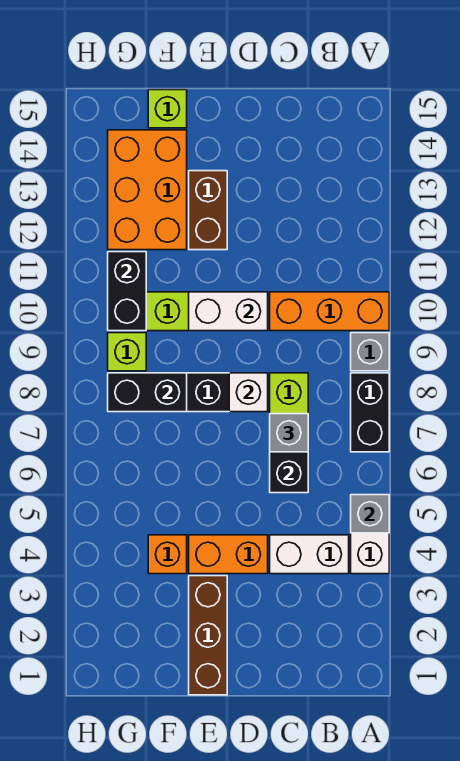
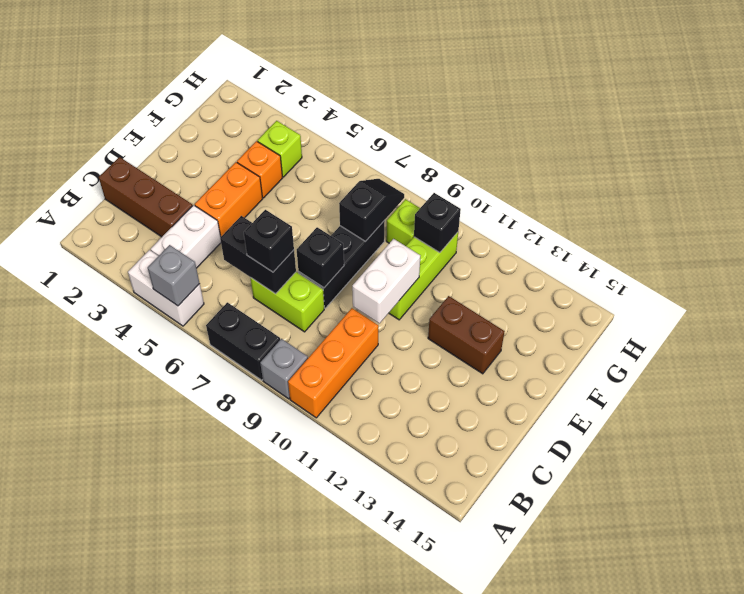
grey 1x1 brick [270,414,308,452] -> black 1x1 brick [244,210,294,272]
white 1x1 brick [229,373,268,412] -> black 1x1 brick [297,227,344,288]
brown 1x3 brick [189,576,227,695] -> brown 1x3 brick moved to [99,157,193,237]
black 1x2 brick [108,373,187,412] -> black 1x2 slope [339,179,404,241]
orange 2x3 brick [108,130,187,250] -> none
lime 1x1 brick [148,90,187,128] -> lime 1x1 brick moved to [257,121,302,177]
black 1x2 brick [108,252,146,331] -> black 1x1 brick [414,193,461,253]

